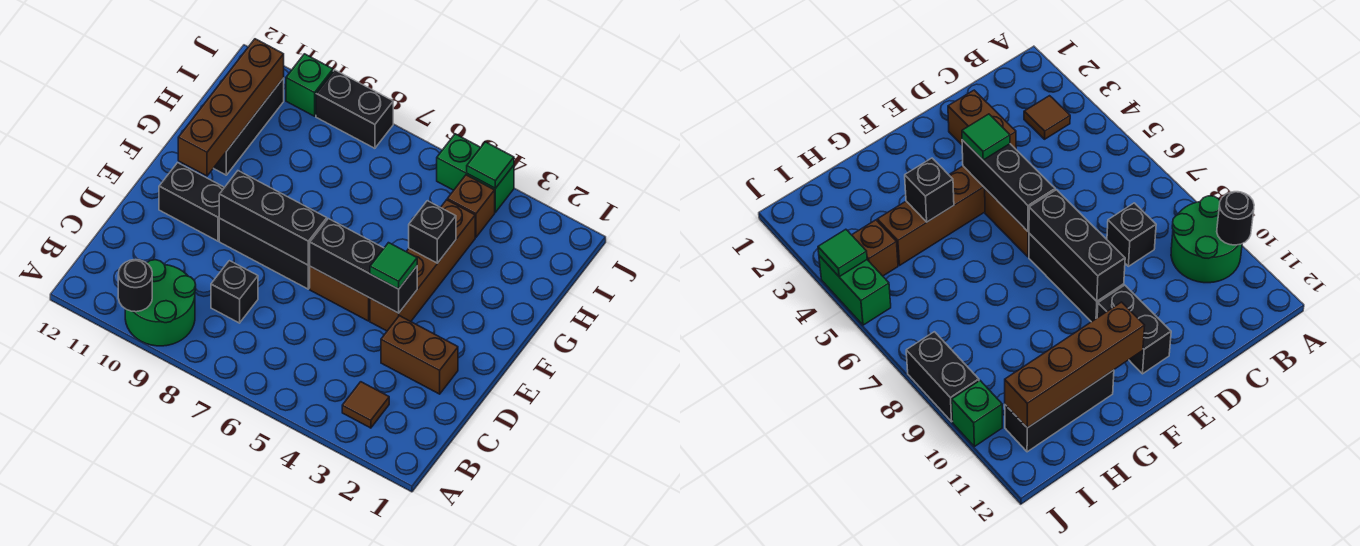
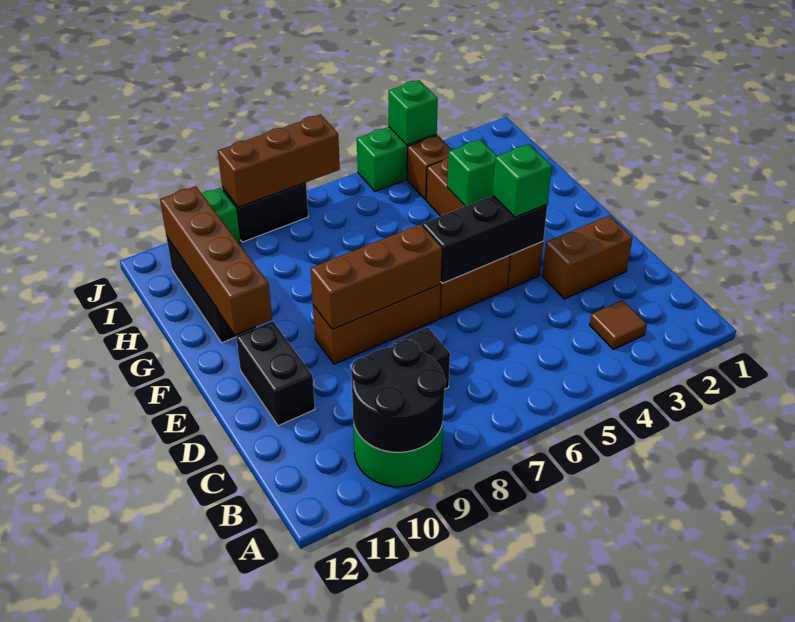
black 1x1 round brick [118,260,152,312] -> black 2x2 round brick [351,340,446,452]
green 1x1 tile [370,243,417,289] -> green 1x1 brick [493,144,552,217]
black 1x3 brick [219,218,310,289] -> brown 1x3 brick [313,285,441,364]
black 1x3 brick [219,171,327,265] -> brown 1x3 brick [311,224,442,330]
black 1x2 brick [159,163,224,241] -> black 1x2 brick turned to [236,321,315,426]
black 1x1 brick [409,201,456,263] -> green 1x1 brick [447,140,497,206]
green 1x1 tile [467,142,514,188] -> green 1x1 brick [388,80,438,145]
none -> brown 1x3 brick [218,114,340,207]

